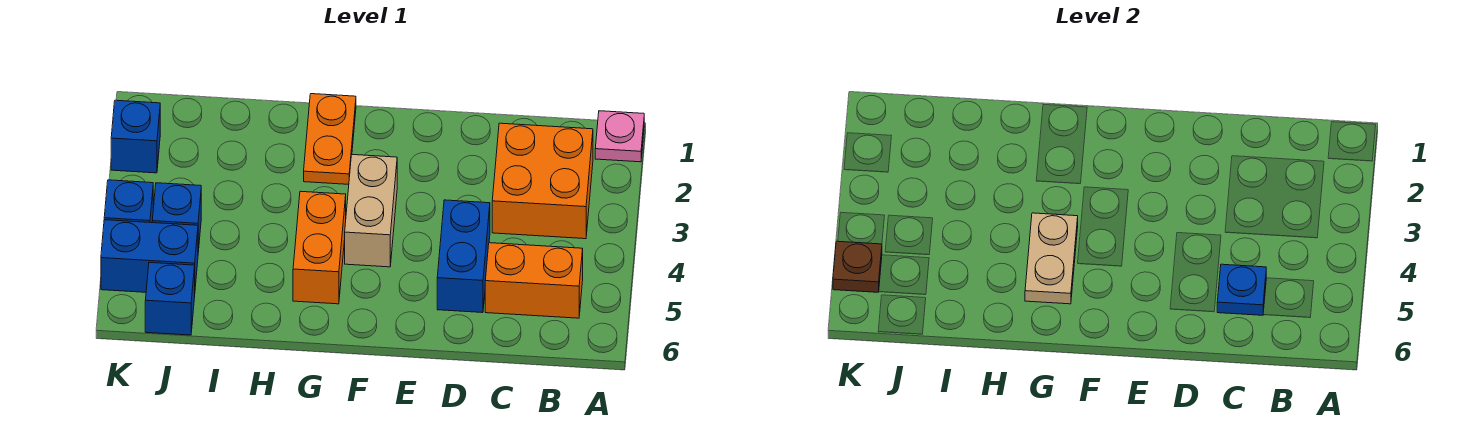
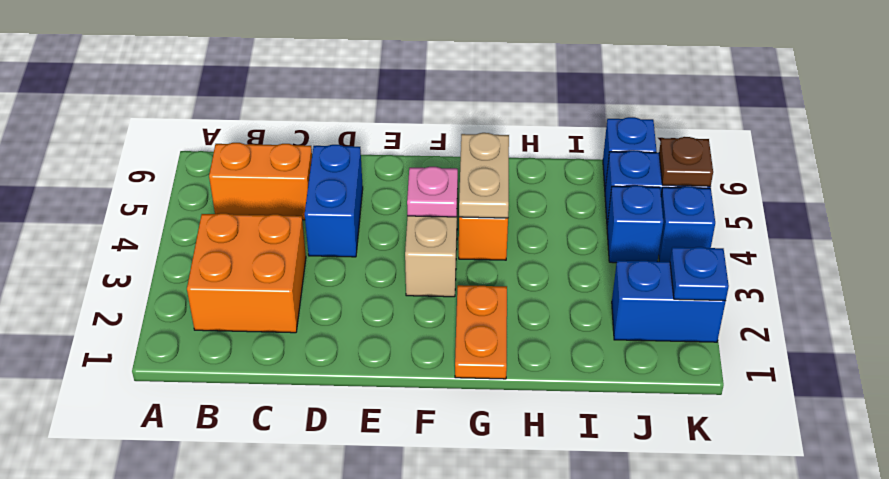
pink 1x1 plate [595,111,644,162] -> pink 1x1 plate moved to [407,167,458,217]
blue 1x1 plate [1217,264,1266,315] -> blue 1x1 plate moved to [670,247,729,301]
blue 1x1 brick [111,100,160,173] -> blue 1x2 brick [612,261,726,342]

